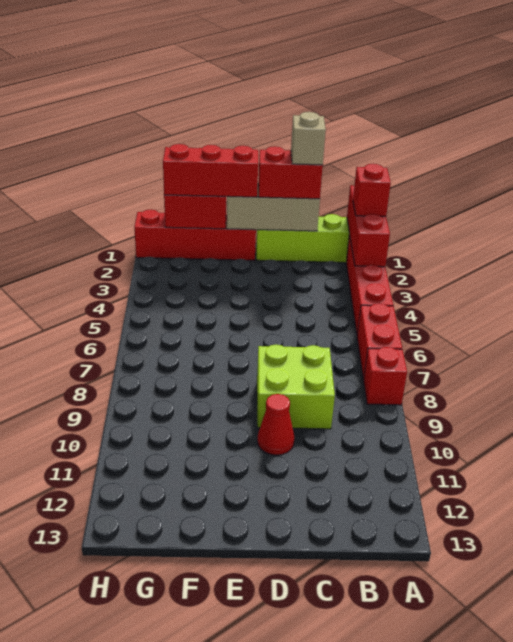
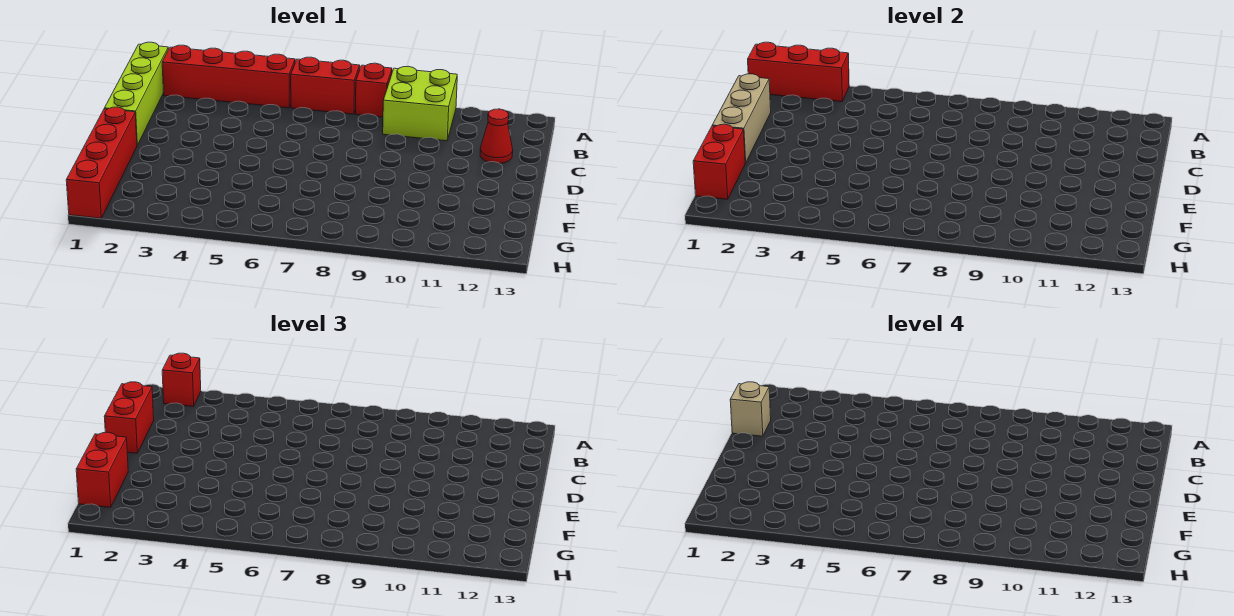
lime 2x2 brick [257,344,335,429] -> lime 2x2 brick moved to [383,66,457,141]
red 1x1 cone [257,394,294,455] -> red 1x1 cone moved to [480,109,513,163]
red 1x3 brick [163,144,258,197] -> red 1x2 brick [76,432,128,507]

